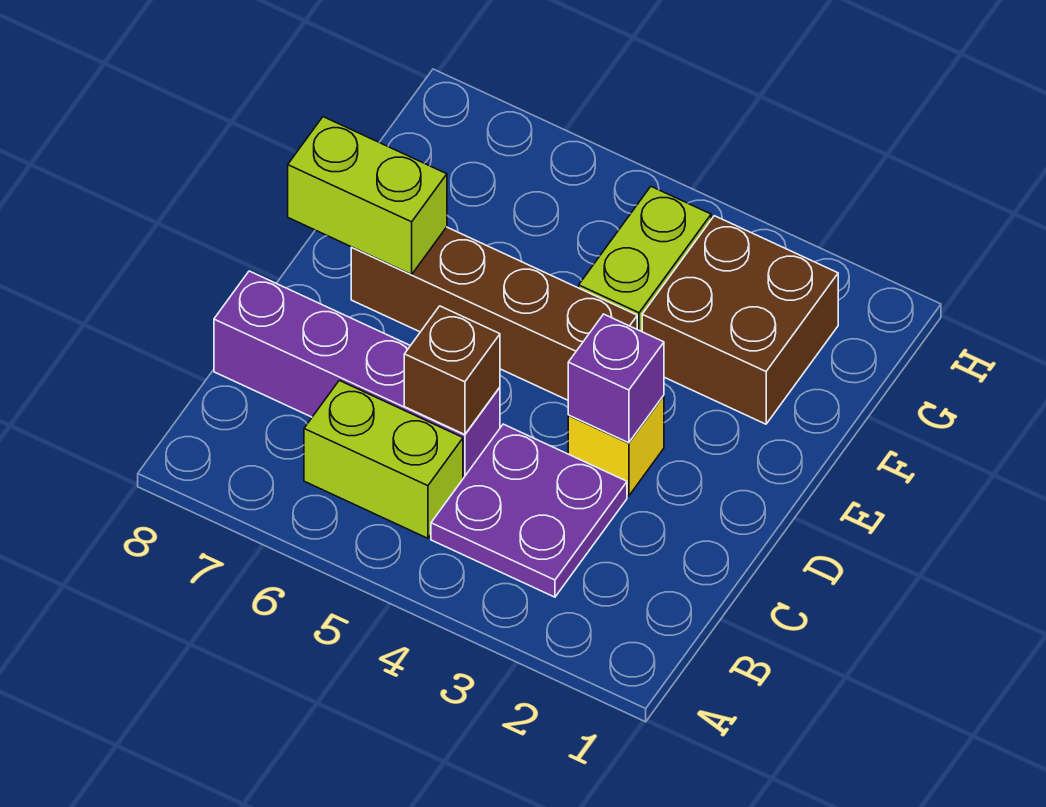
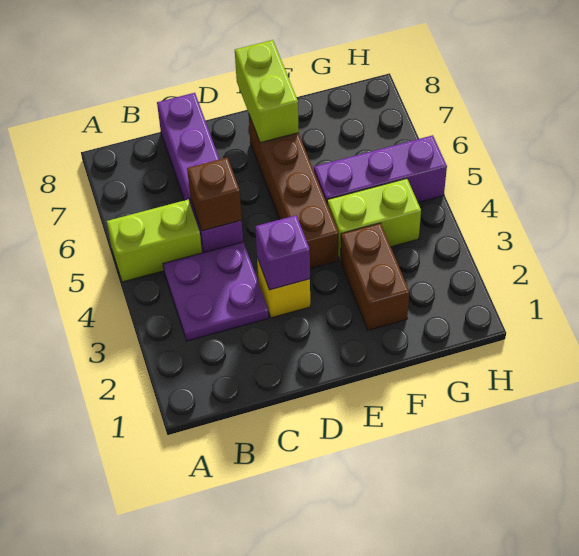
lime 1x2 brick [304,380,463,538] -> lime 1x2 brick turned to [107,200,202,282]
brown 2x2 brick [642,216,838,424] -> brown 1x2 brick [341,223,409,330]
none -> purple 1x3 brick [314,135,447,203]

